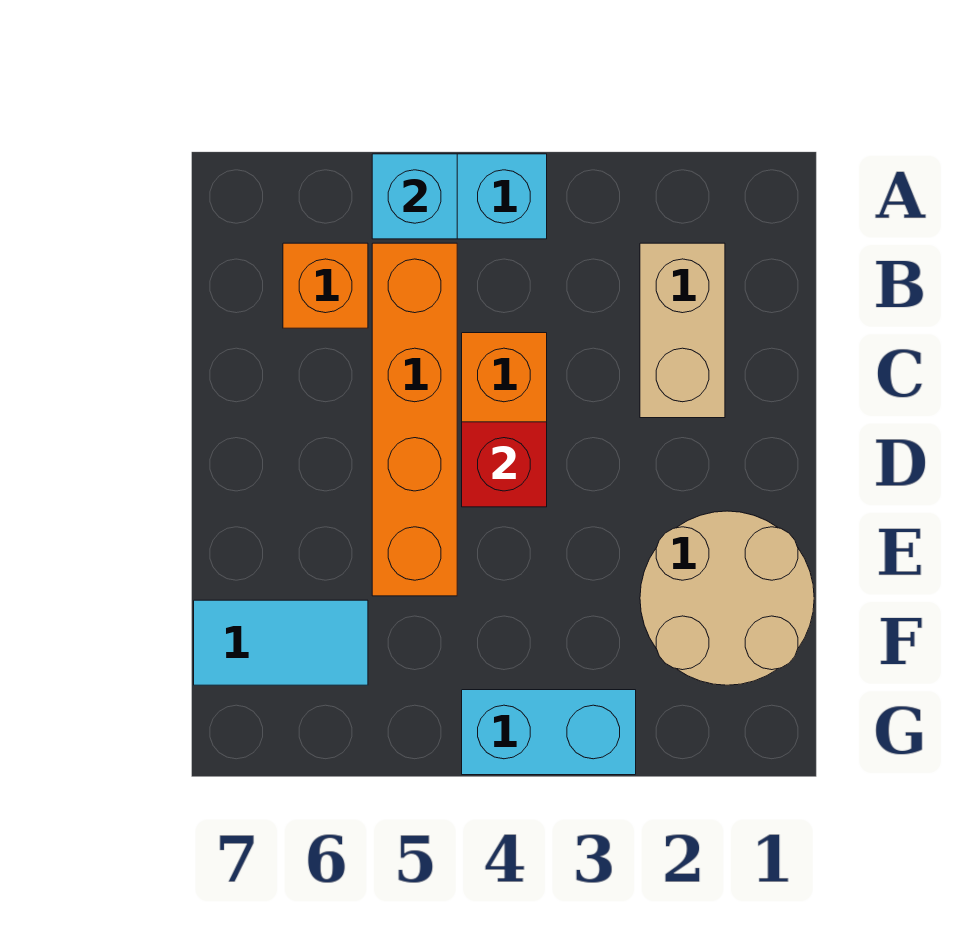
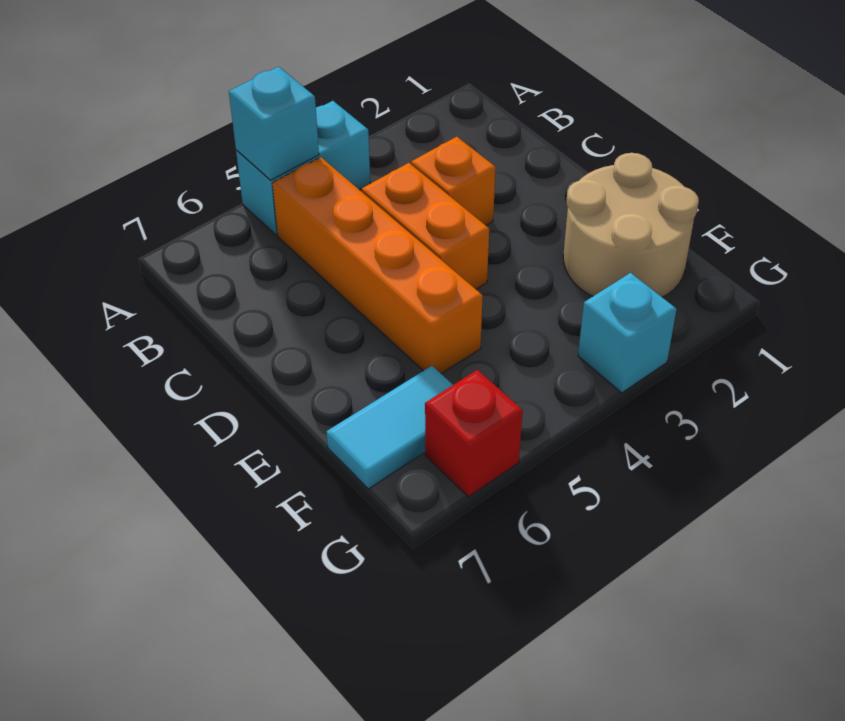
tan 1x2 brick [640,243,725,418] -> none
orange 1x1 brick [283,243,368,328] -> orange 1x1 brick moved to [411,137,496,225]
red 1x1 brick [462,422,547,507] -> red 1x1 brick moved to [425,370,523,497]
cyan 1x2 brick [462,690,636,775] -> cyan 1x1 brick [578,273,676,393]

